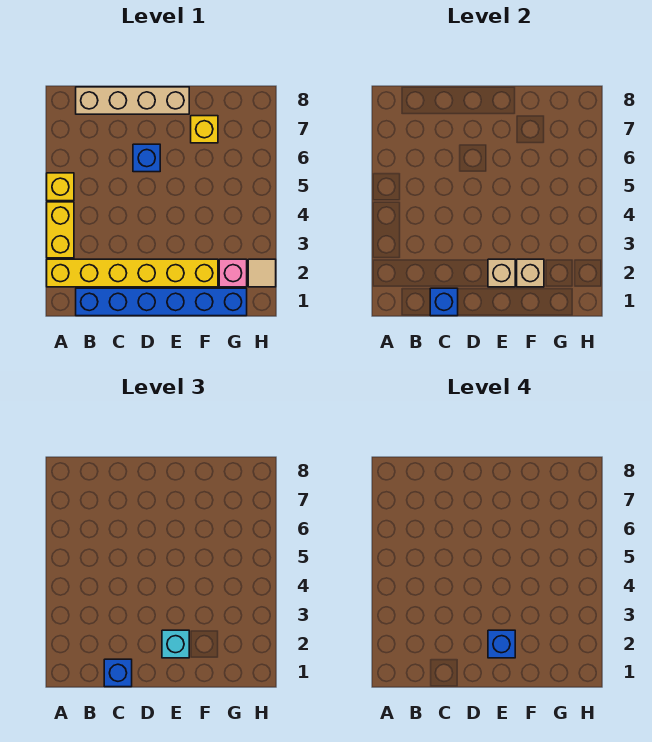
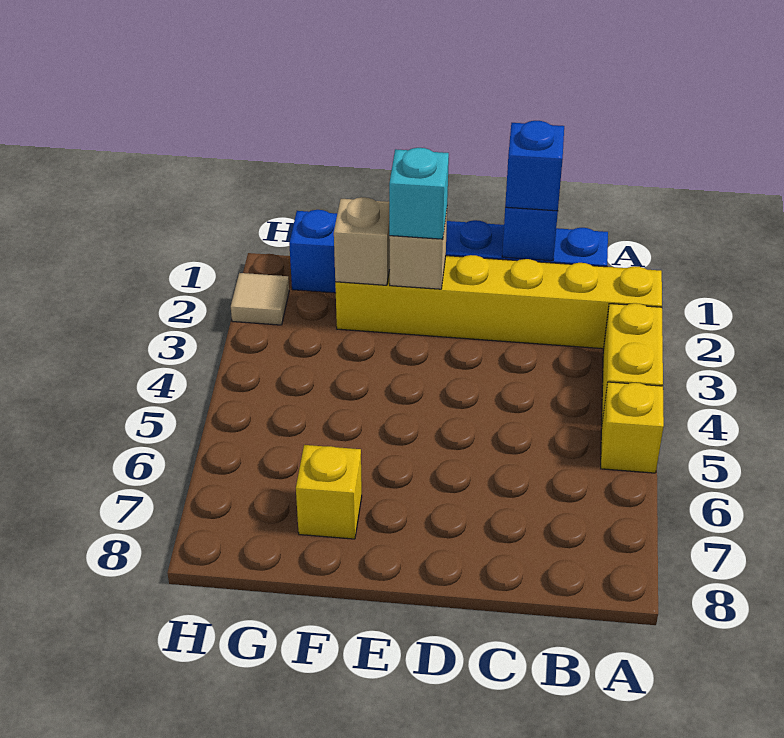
tan 1x4 brick [76,87,189,114] -> none
blue 1x1 brick [133,144,160,172] -> none
blue 1x1 brick [488,630,515,658] -> none
pink 1x1 brick [219,259,247,287] -> none

